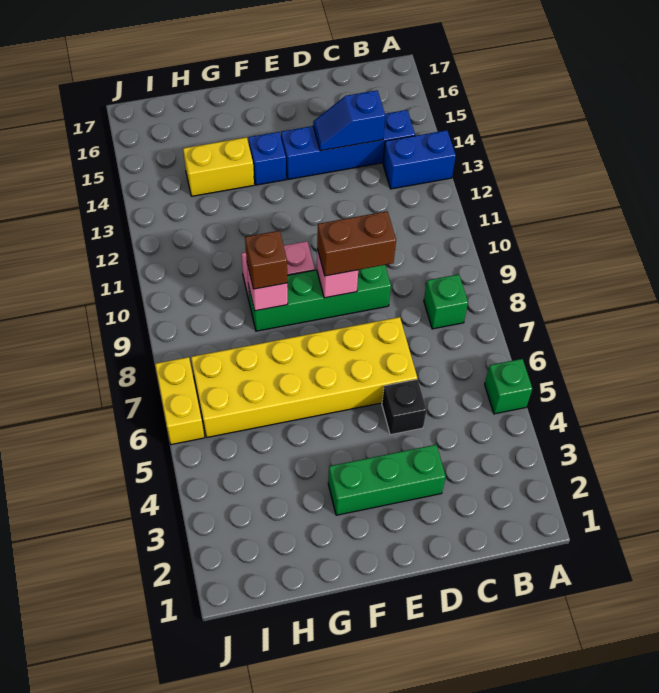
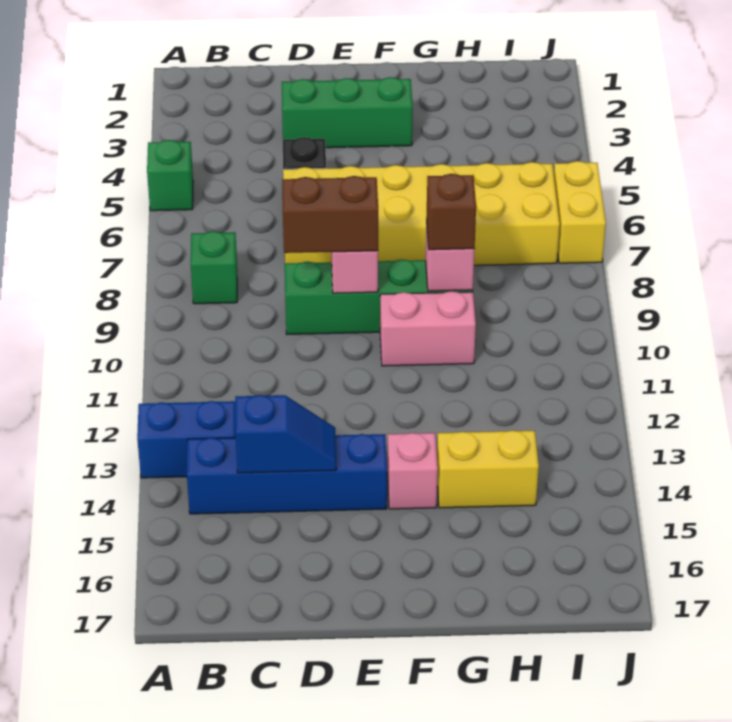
blue 1x1 brick [248,132,286,185] -> pink 1x1 brick [387,433,438,509]

